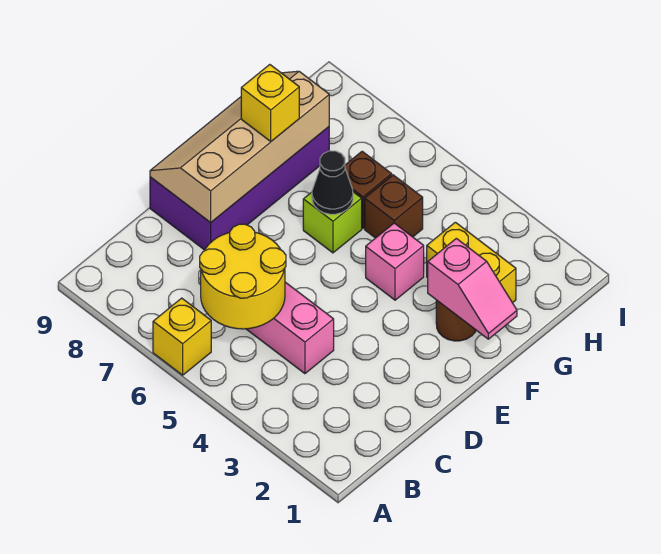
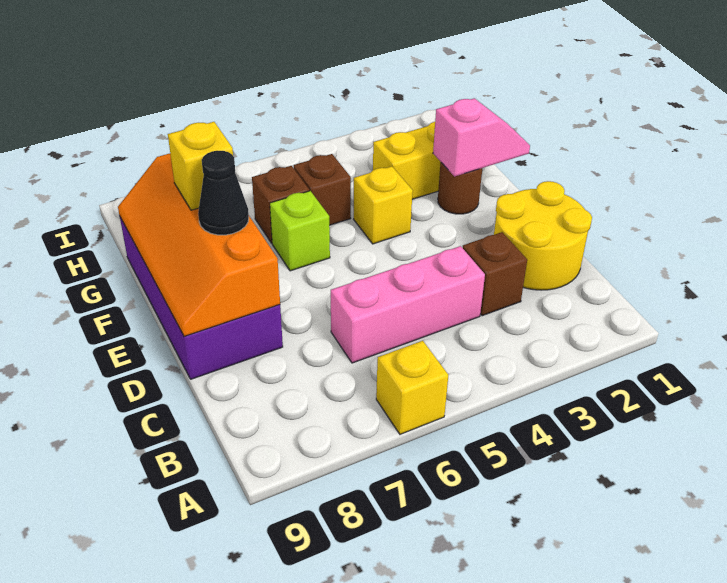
yellow 2x2 round brick [200,224,286,329] -> yellow 2x2 round brick moved to [494,181,592,290]
none -> brown 1x1 brick [463,232,527,316]
tan 2x4 slope [150,71,329,223] -> orange 2x4 slope [118,154,280,336]
pink 1x1 brick [366,223,424,300] -> yellow 1x1 brick [354,166,413,244]
black 1x1 cone [312,151,353,214] -> black 1x1 cone moved to [198,151,249,235]

